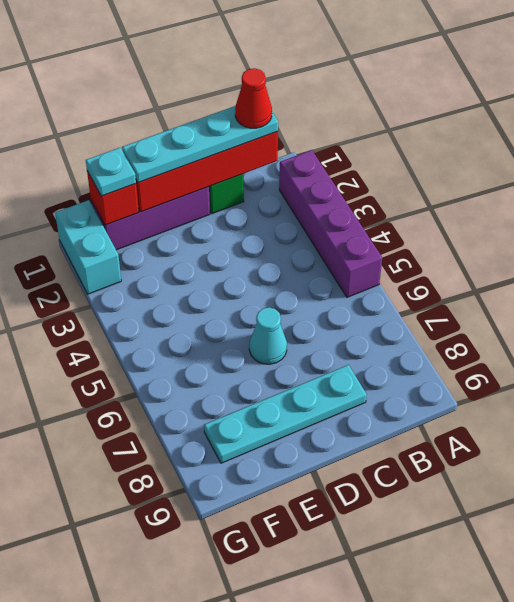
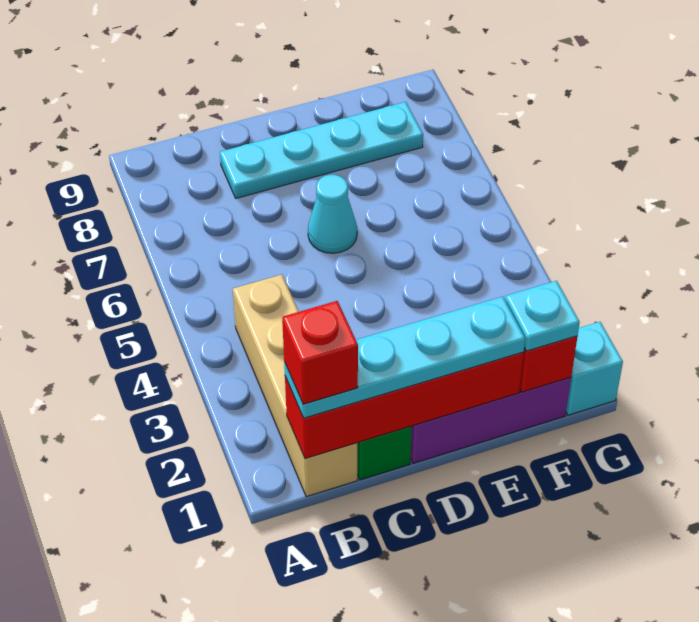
purple 1x4 brick [279,150,382,297] -> none
none -> tan 1x4 brick [233,275,357,497]
red 1x1 cone [235,68,272,128] -> red 1x1 brick [282,301,358,404]
cyan 1x2 brick [55,200,121,294] -> cyan 1x1 brick [566,322,623,415]

